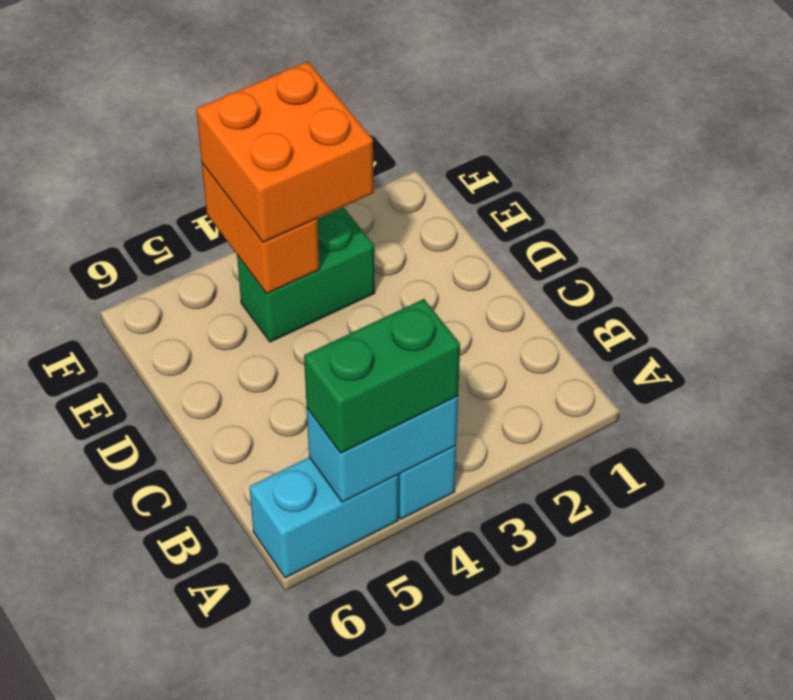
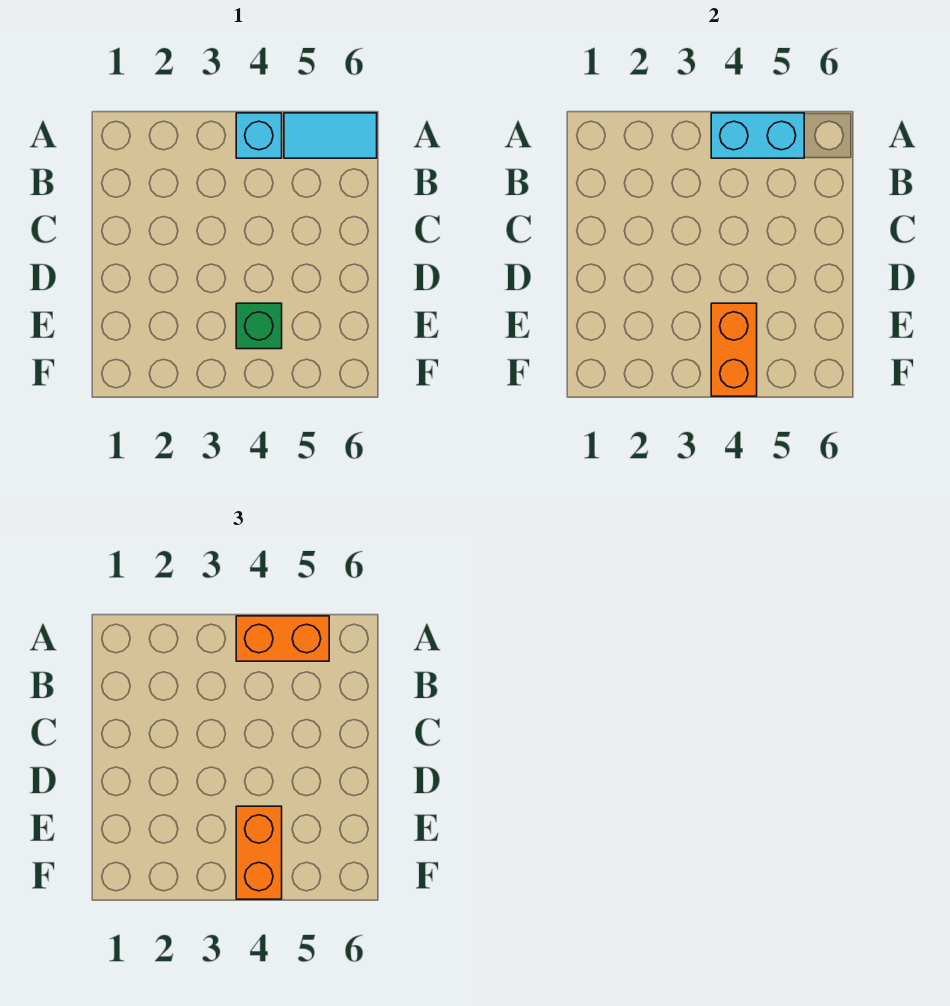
green 1x2 brick [304,299,460,453] -> orange 1x2 brick [236,616,329,661]
cyan 1x2 brick [250,457,398,578] -> cyan 1x2 tile [284,113,377,158]
green 1x2 brick [237,207,375,342] -> green 1x1 brick [236,303,282,349]
orange 2x2 brick [197,62,374,242] -> orange 1x2 brick [236,806,282,899]

